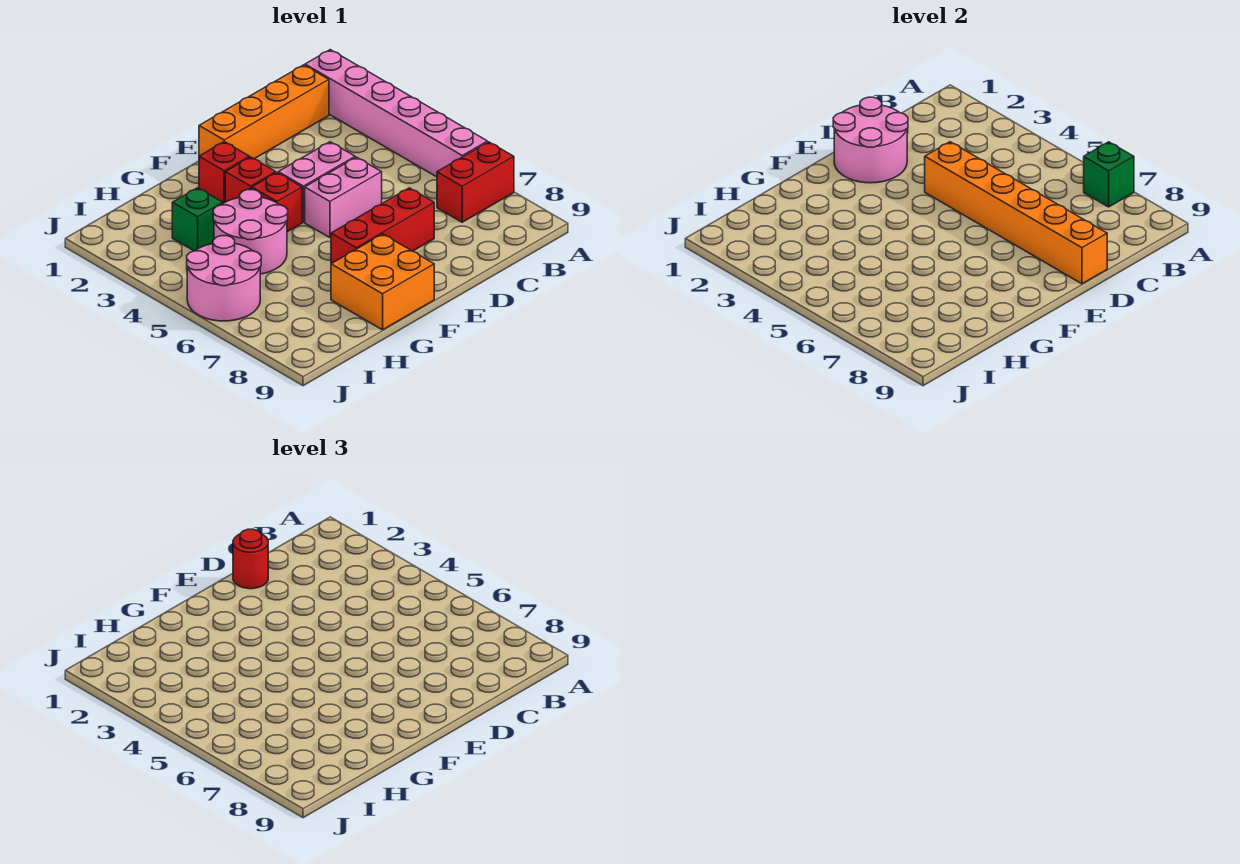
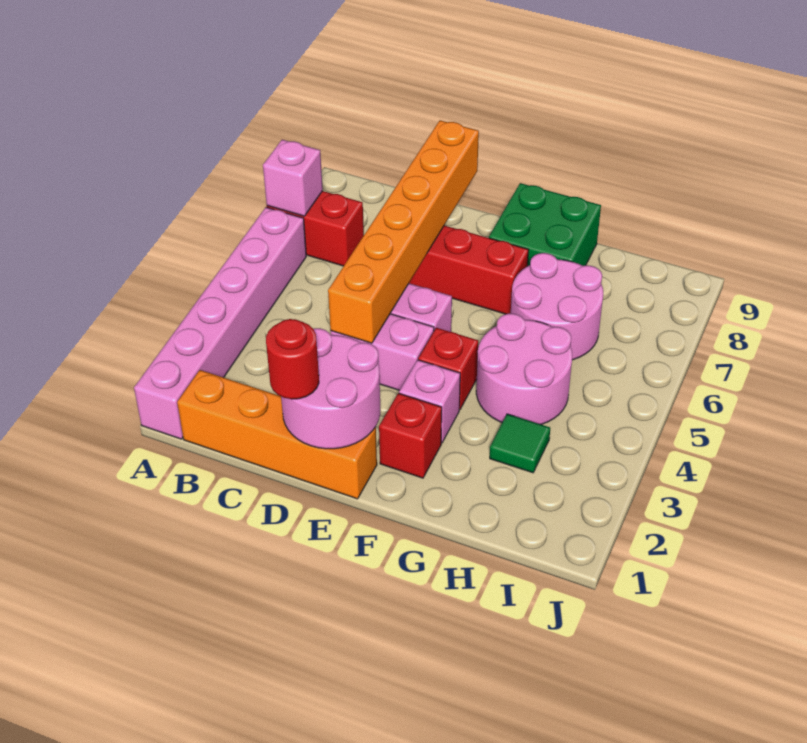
green 1x1 brick [1084,142,1134,207] -> pink 1x1 brick [263,140,323,216]
red 1x1 brick [225,157,276,202] -> pink 1x1 brick [399,360,460,443]
orange 2x2 brick [331,234,434,330] -> green 2x2 brick [489,183,601,266]
green 1x1 brick [172,188,223,251] -> green 1x1 tile [490,414,550,473]
pink 2x2 round brick [187,236,261,321] -> pink 2x2 round brick moved to [511,253,603,360]

